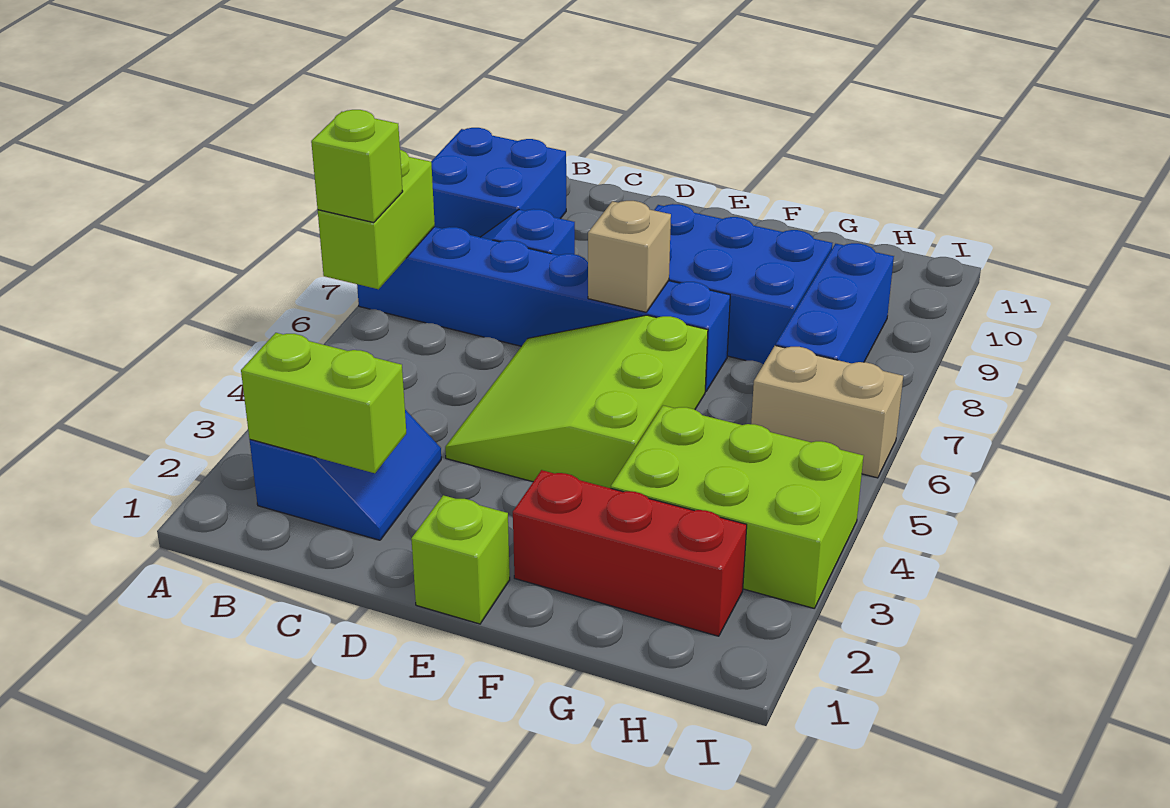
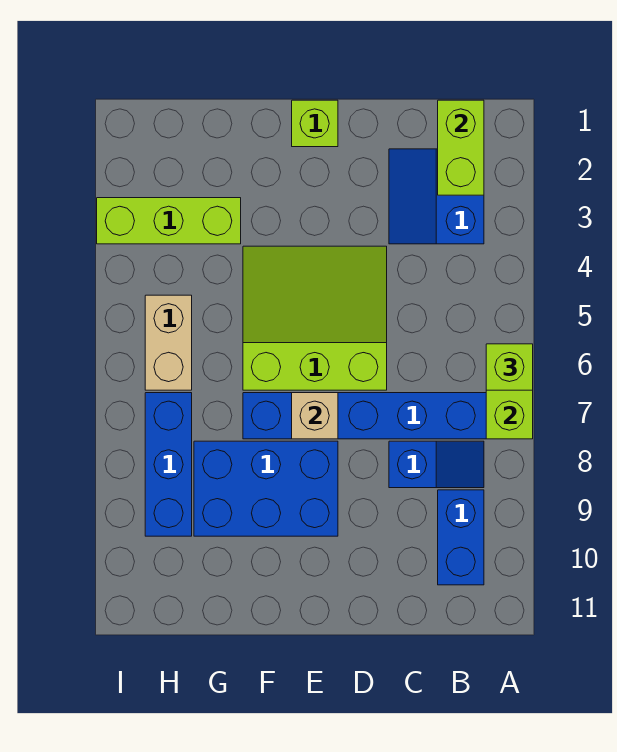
blue 2x2 brick [431,128,566,237] -> blue 1x2 brick [438,490,484,585]
lime 1x2 brick [241,333,406,473] -> lime 1x2 brick turned to [438,100,484,195]
lime 3x3 slope [445,315,708,488] -> lime 3x3 slope turned to [243,246,387,390]
red 1x3 brick [513,470,747,636] -> none
lime 2x3 brick [611,405,863,608] -> lime 1x3 brick [97,198,241,244]
tan 1x2 brick [751,345,903,478] -> tan 1x2 brick turned to [145,295,192,390]

